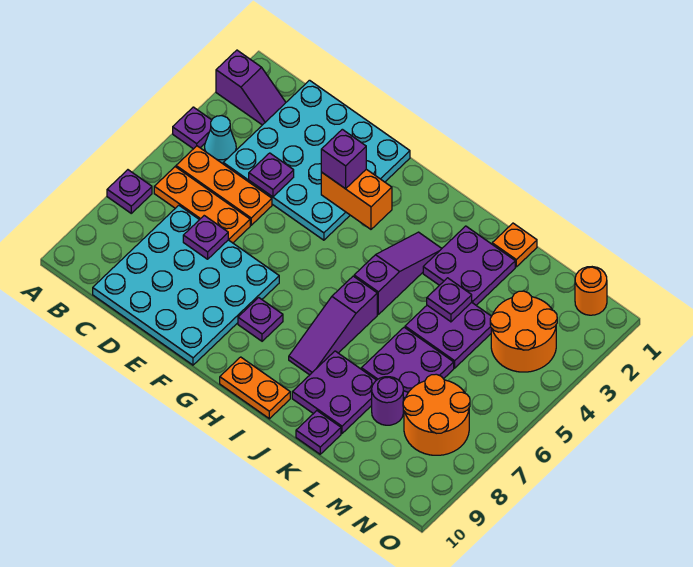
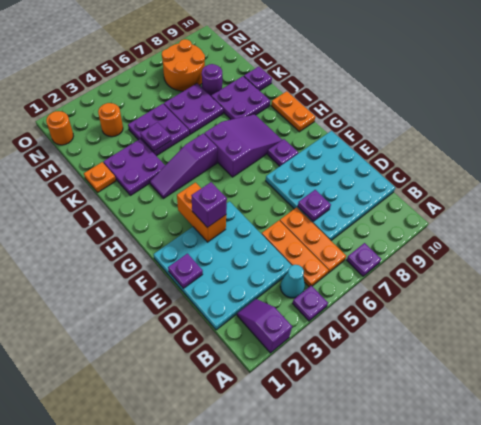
purple 1x1 plate [249,153,294,197] -> purple 1x1 plate moved to [168,254,203,289]
purple 1x3 slope [289,276,377,375] -> purple 2x3 slope [204,114,282,177]
orange 2x2 round brick [490,291,557,372] -> orange 1x1 round brick [98,103,123,137]

